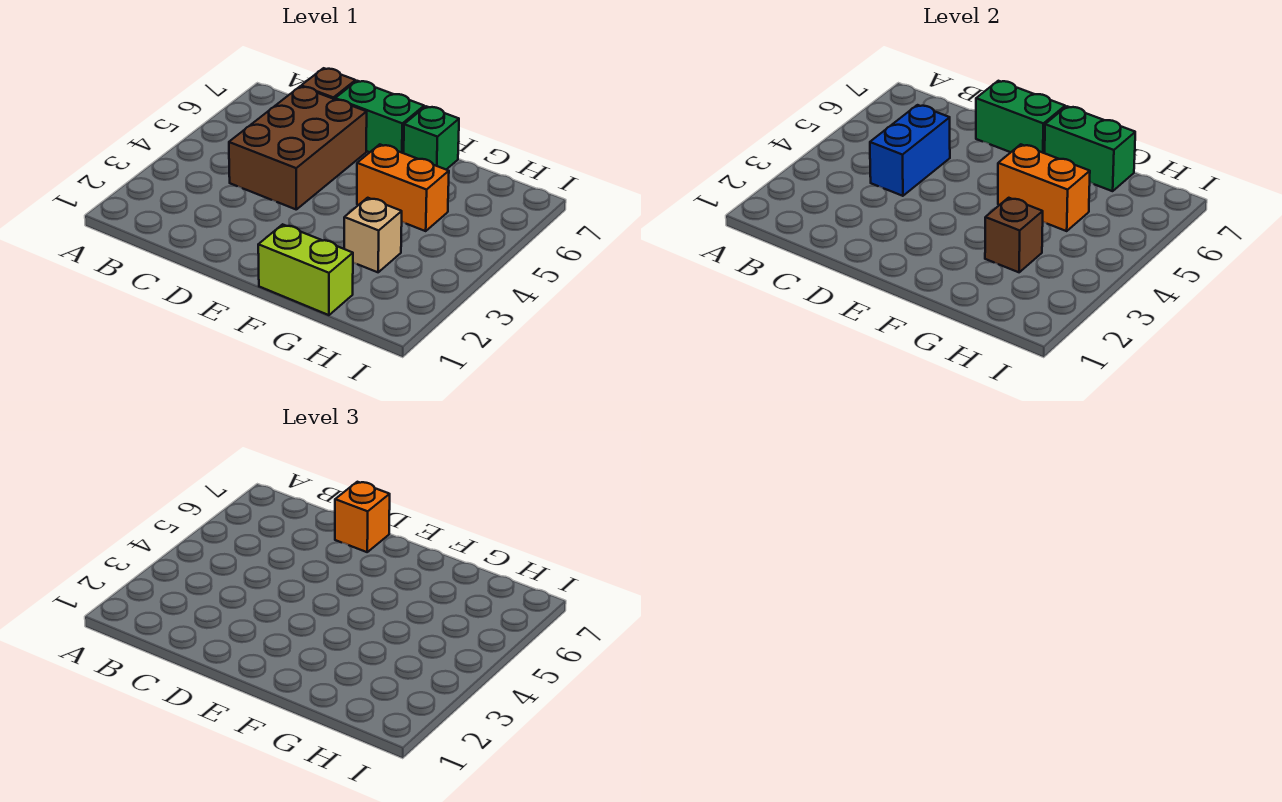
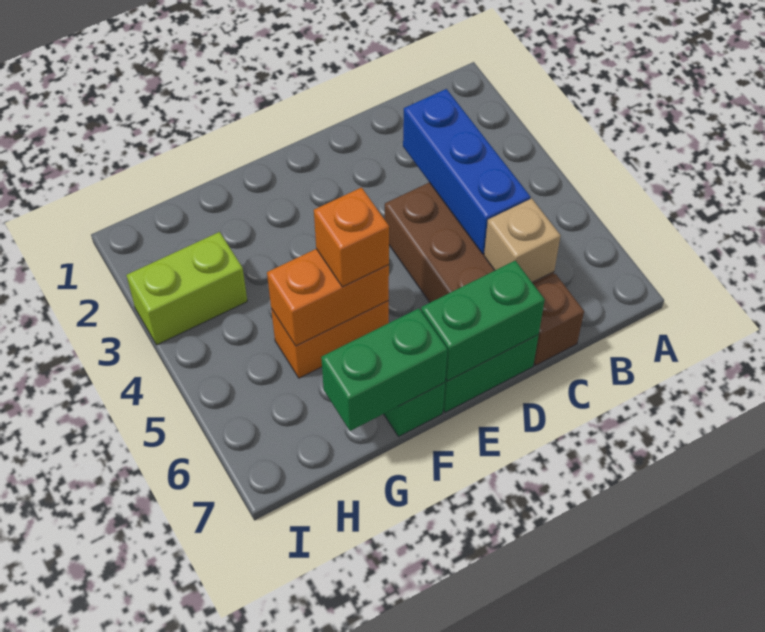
blue 1x2 brick [870,105,950,196] -> blue 1x3 brick [403,89,530,254]
orange 1x1 brick [335,482,390,552] -> orange 1x1 brick moved to [314,188,389,287]
lime 1x2 brick [258,224,353,315] -> lime 1x2 brick moved to [127,232,247,345]
tan 1x1 brick [344,198,402,272] -> tan 1x1 brick moved to [484,198,561,283]
brown 1x1 brick [985,198,1043,272] -> none

